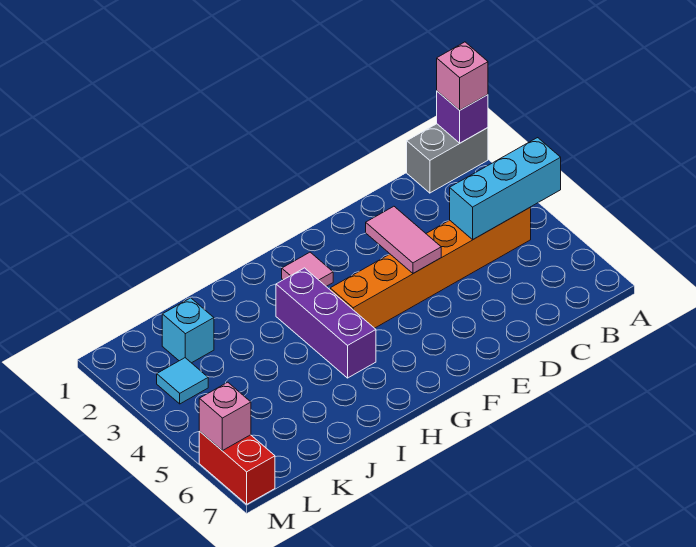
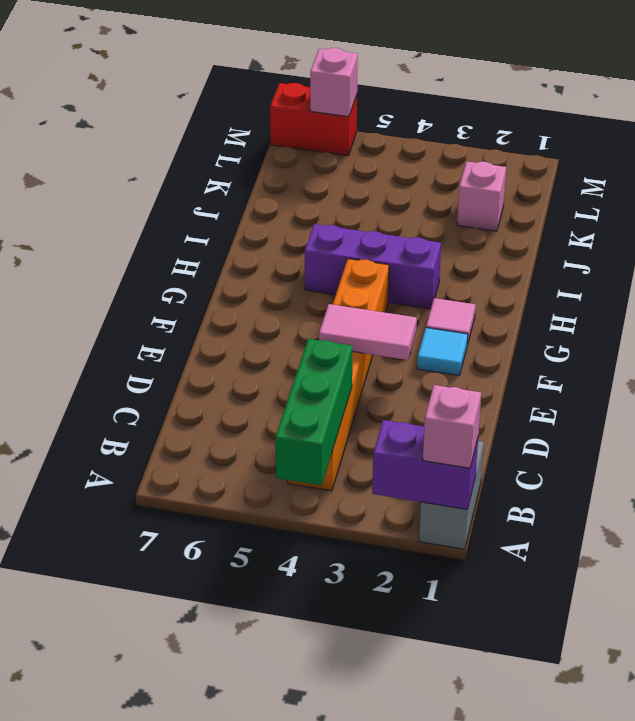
purple 1x1 brick [437,91,488,143] -> purple 1x2 brick [372,420,478,510]
cyan 1x3 brick [450,138,561,239] -> green 1x3 brick [275,339,353,486]
cyan 1x1 brick [162,298,214,363] -> pink 1x1 brick [457,162,506,231]
cyan 1x1 tile [157,358,208,404] -> cyan 1x1 tile moved to [417,328,468,375]

